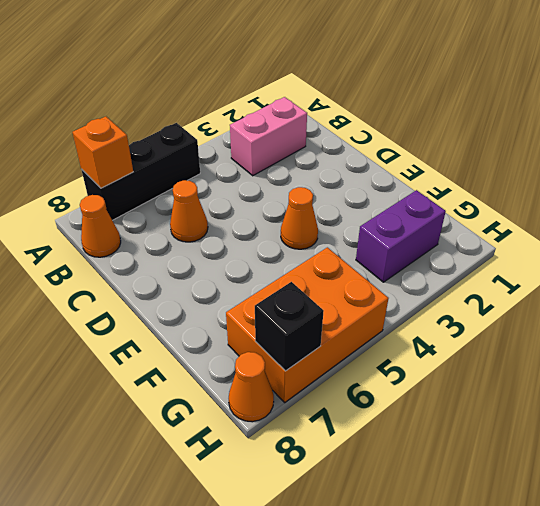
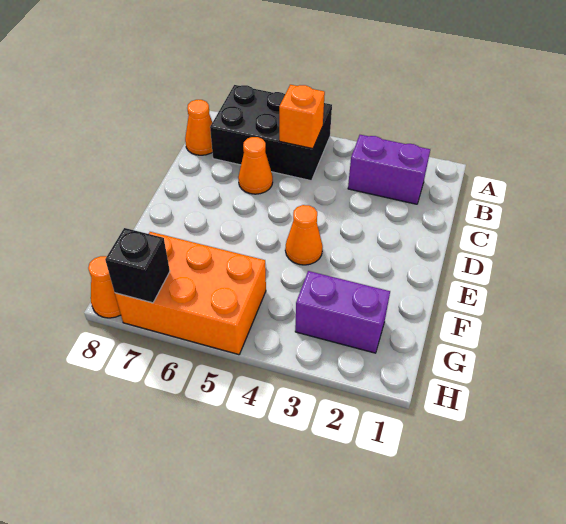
black 1x3 brick [81,123,200,220] -> black 2x3 brick [210,85,332,181]
orange 1x1 brick [72,116,133,188] -> orange 1x1 brick moved to [279,85,325,149]
pink 1x2 brick [230,97,307,176] -> purple 1x2 brick [348,135,430,204]

